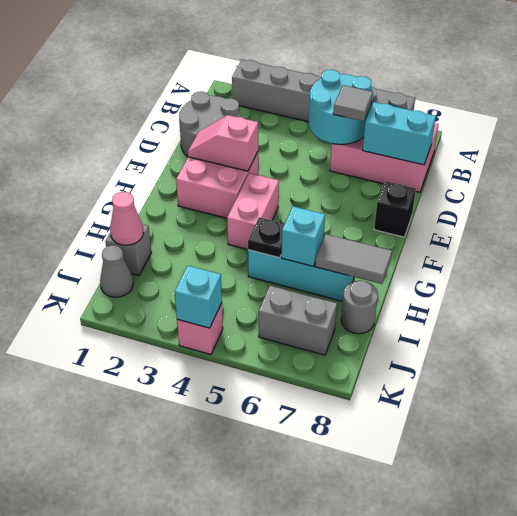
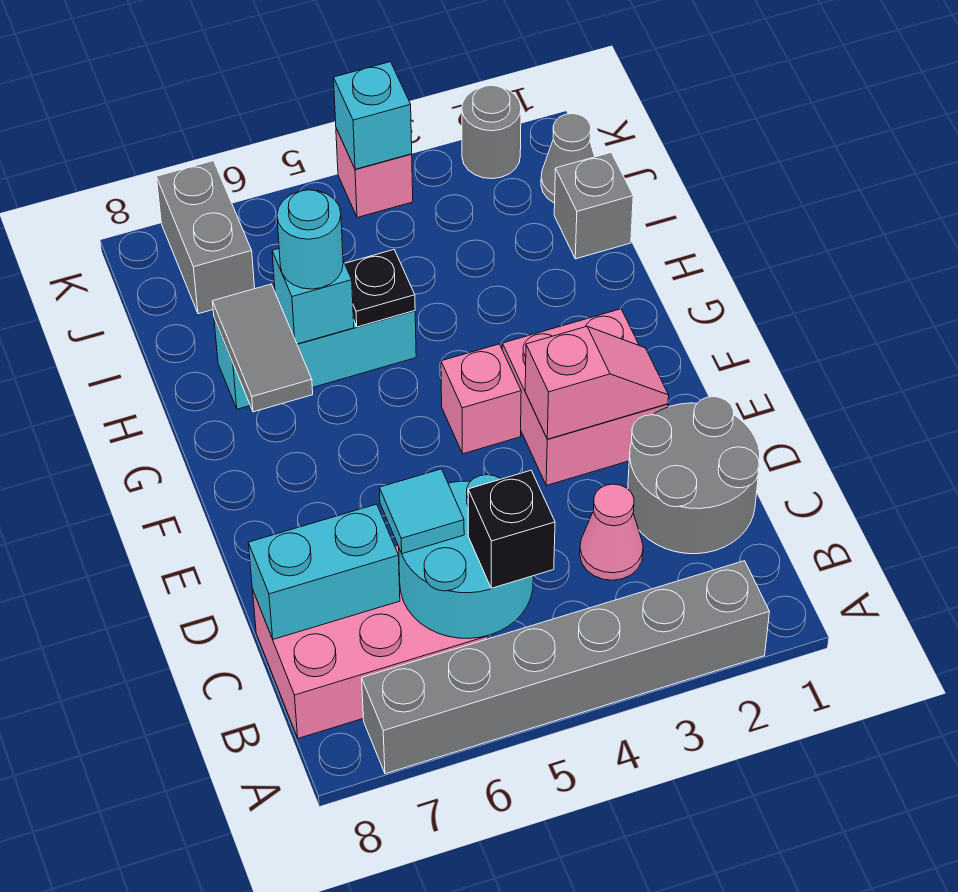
grey 1x1 tile [333,85,373,121] -> cyan 1x1 tile [379,469,464,554]
black 1x1 brick [374,181,416,237] -> black 1x1 brick moved to [468,470,555,588]
pink 1x2 brick [227,173,279,250] -> pink 1x1 brick [441,344,521,454]
none -> cyan 1x1 round brick [277,190,343,289]
grey 1x2 tile [315,234,392,284] -> grey 1x2 tile turned to [212,284,313,412]
pink 1x1 cone [110,192,143,245] -> pink 1x1 cone moved to [580,484,643,580]
grey 1x1 round brick [341,281,378,334] -> grey 1x1 round brick moved to [462,85,521,179]
grey 1x2 brick [259,286,337,355] -> grey 1x2 brick turned to [157,161,255,314]

